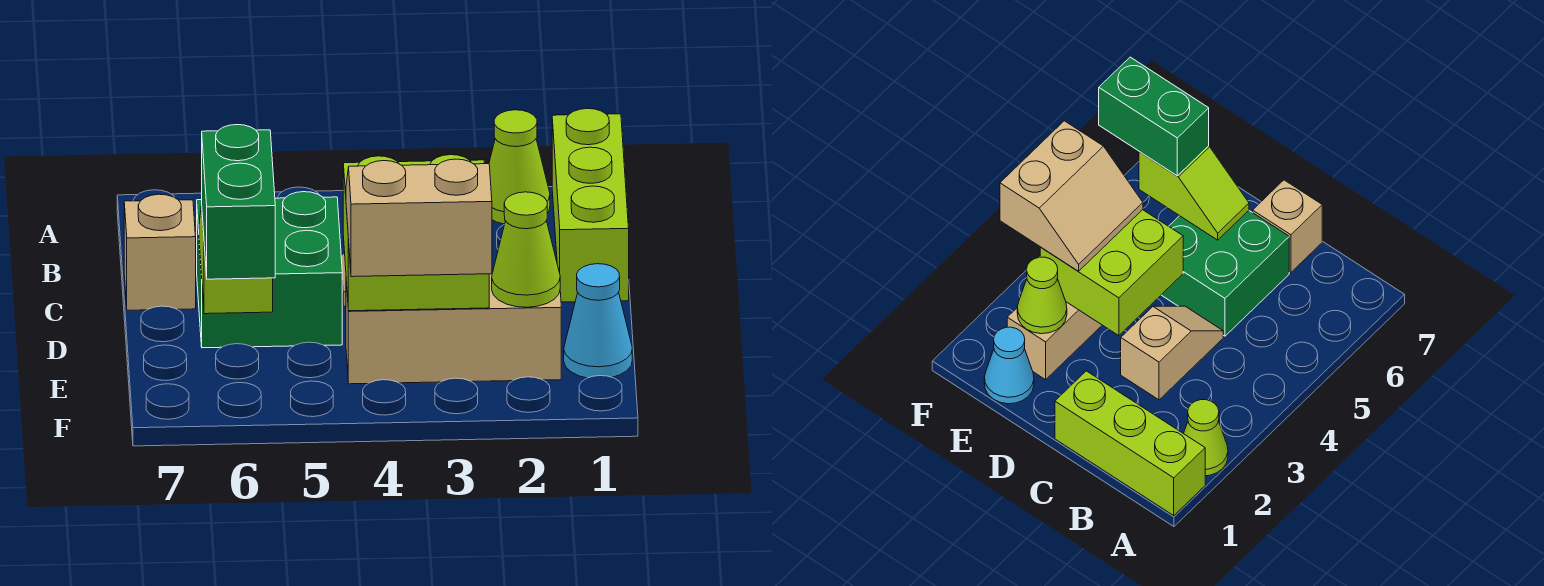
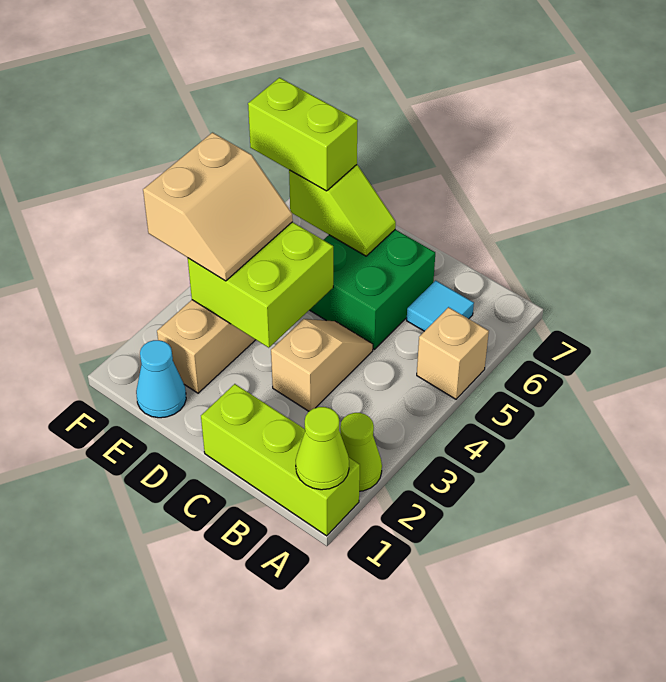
none -> cyan 1x1 tile [407,280,474,331]
tan 1x1 brick [124,194,196,310] -> tan 1x1 brick moved to [417,307,489,399]
lime 1x1 cone [492,192,560,307] -> lime 1x1 cone moved to [296,407,349,490]
green 1x2 brick [202,125,275,279] -> lime 1x2 brick [248,78,358,191]

